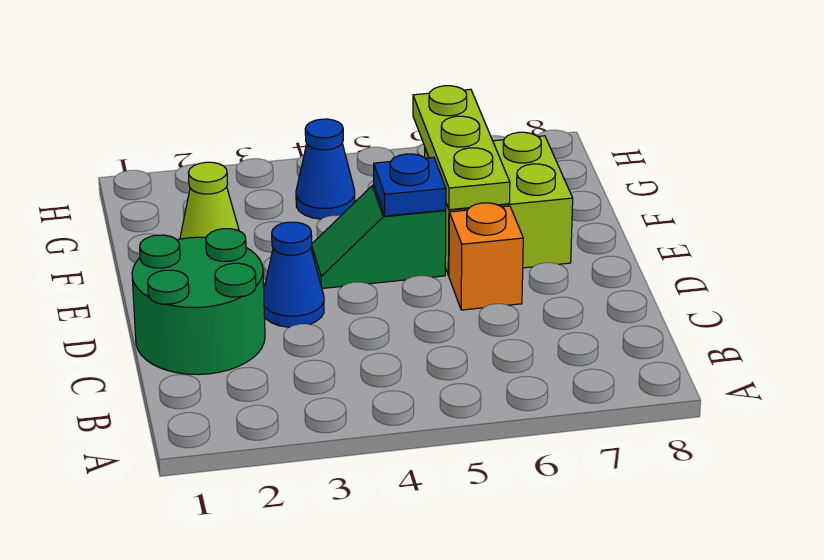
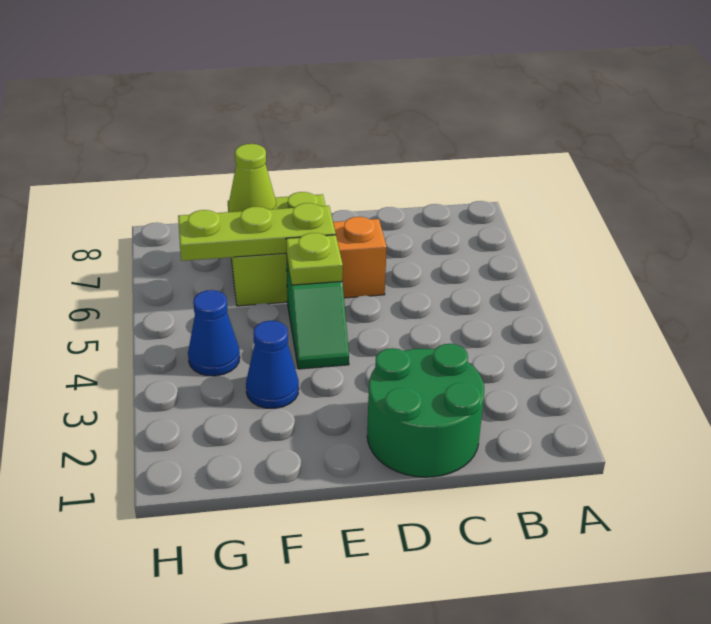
blue 1x1 cone [264,222,324,327] -> blue 1x1 cone moved to [246,321,299,408]
blue 1x1 plate [374,154,446,216] -> lime 1x1 plate [286,233,343,285]
lime 1x1 cone [180,162,239,239] -> lime 1x1 cone moved to [229,144,276,212]

